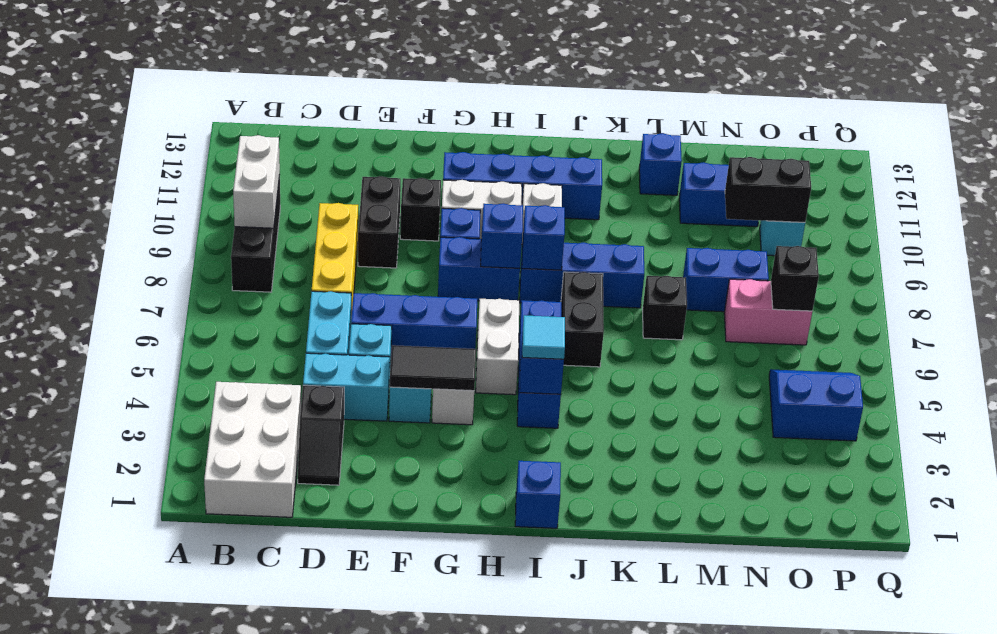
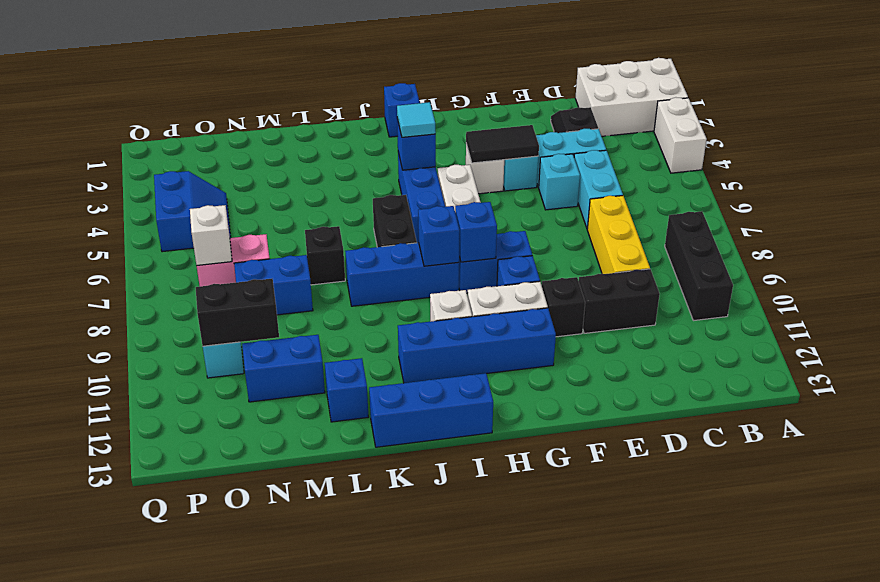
white 2x3 brick [204,382,301,517] -> white 2x3 brick turned to [575,58,688,136]
white 1x2 brick [233,135,280,228] -> white 1x2 brick moved to [654,97,707,173]
blue 1x3 brick [351,293,477,352] -> blue 1x3 brick moved to [369,373,493,447]
black 1x2 brick [358,176,401,268] -> black 1x2 brick turned to [579,269,660,333]
blue 2x2 slope [769,369,863,441] -> blue 2x2 slope turned to [154,171,231,252]
black 1x1 brick [771,246,819,311] -> white 1x1 brick [190,205,232,266]

